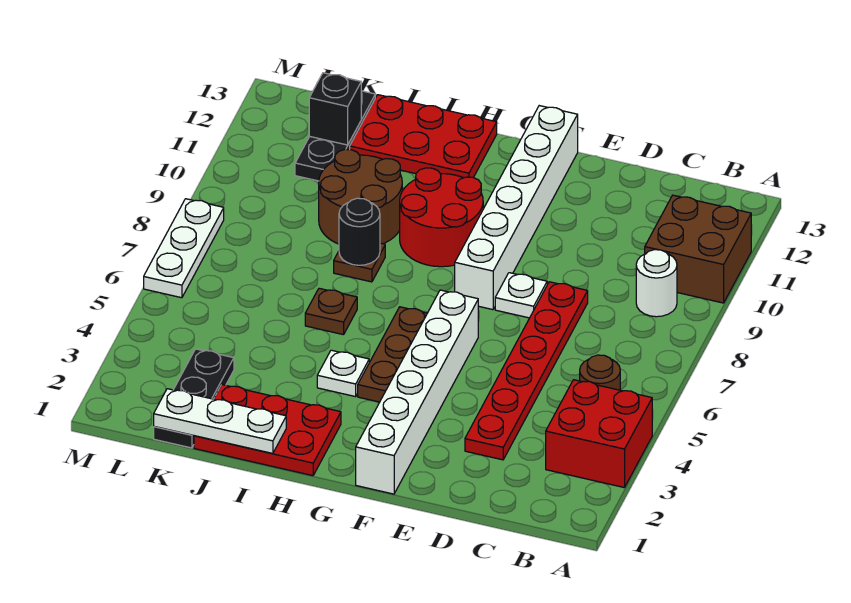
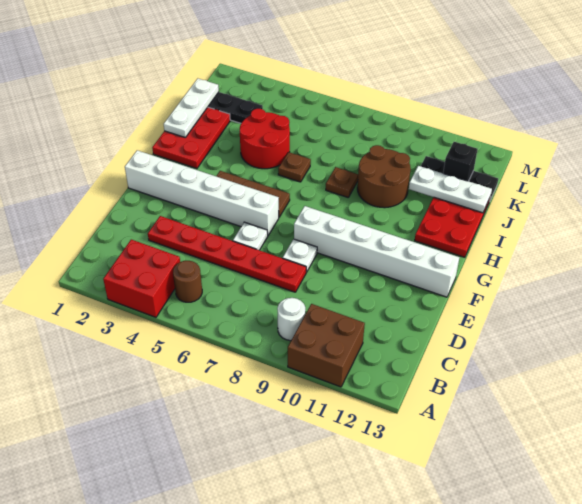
red 2x2 round brick [400,168,483,267] -> red 2x2 round brick moved to [240,109,290,169]
white 1x1 plate [317,350,369,397] -> white 1x1 plate moved to [233,222,268,250]
black 1x1 round brick [339,198,380,265] -> none
white 1x3 plate [144,199,224,298] -> white 1x3 plate moved to [409,166,492,213]

